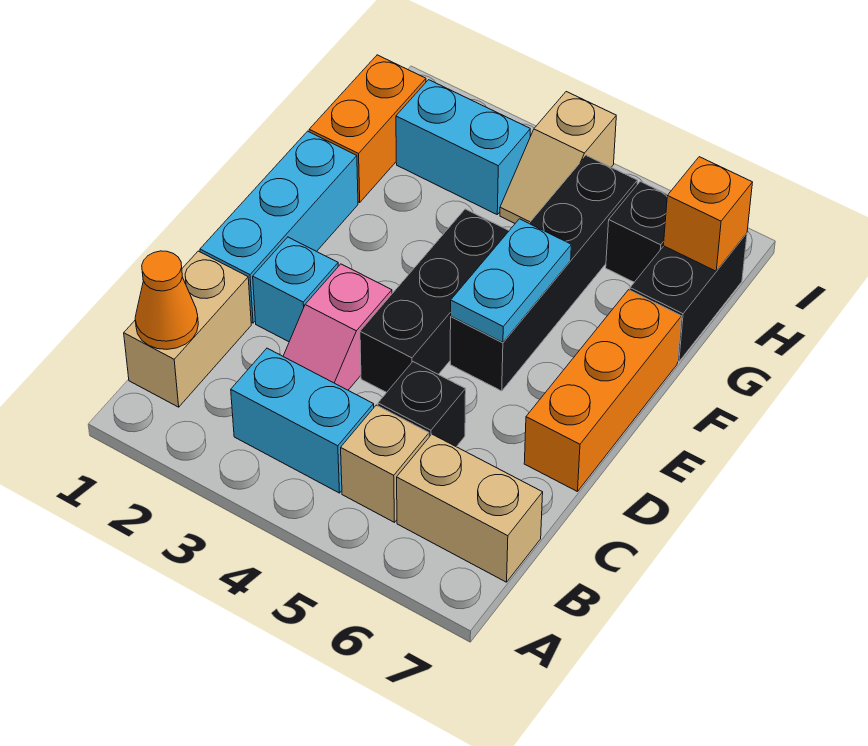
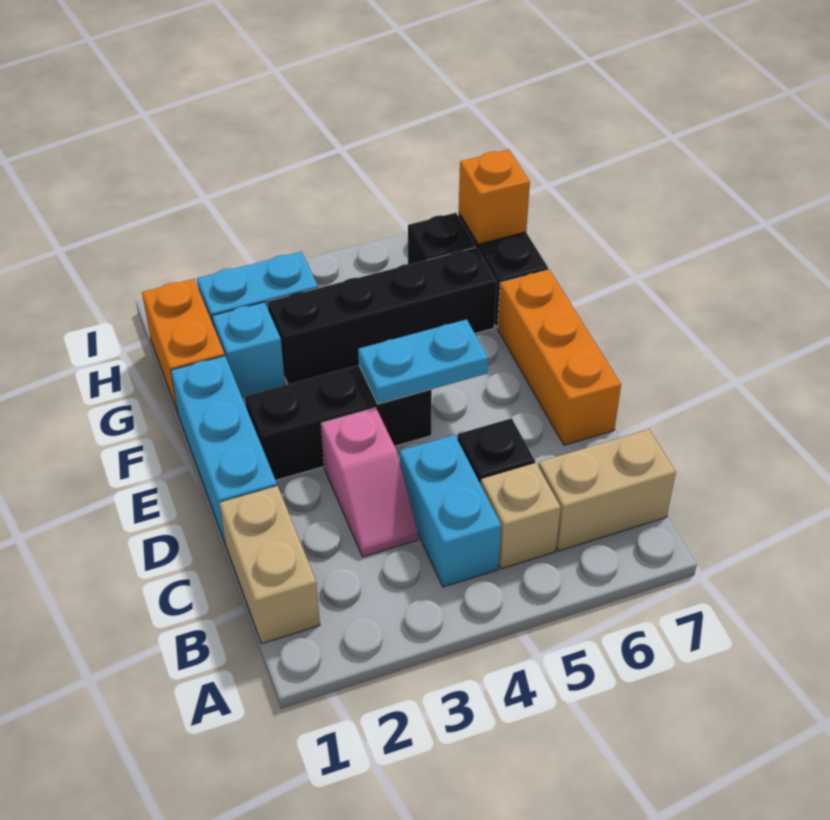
orange 1x1 cone [135,251,198,349] -> none
cyan 1x2 brick [231,348,374,493] -> cyan 1x2 brick turned to [400,435,501,587]
cyan 1x1 brick [253,237,338,342] -> cyan 1x1 brick moved to [212,302,285,397]
black 1x3 brick [360,209,509,393] -> black 1x3 brick turned to [245,365,432,480]
black 1x4 brick [450,156,637,391] -> black 1x4 brick turned to [267,247,497,384]
cyan 1x2 plate [451,219,571,342] -> cyan 1x2 plate turned to [358,319,488,404]
tan 1x2 slope [500,92,616,223] -> none

